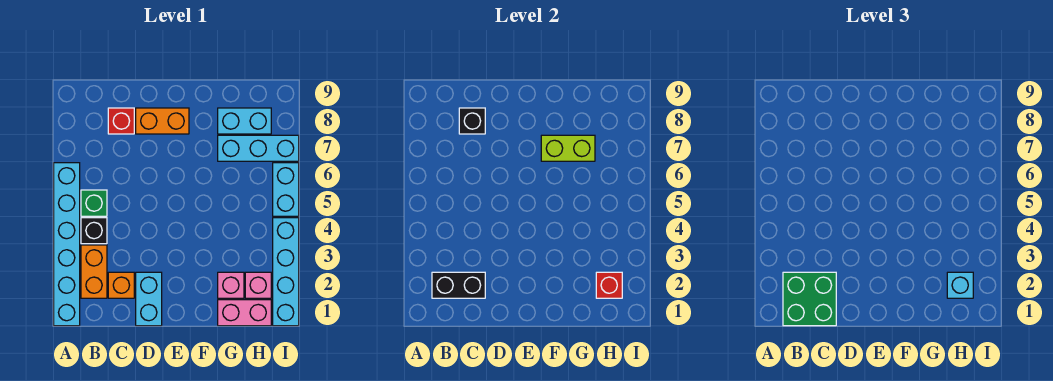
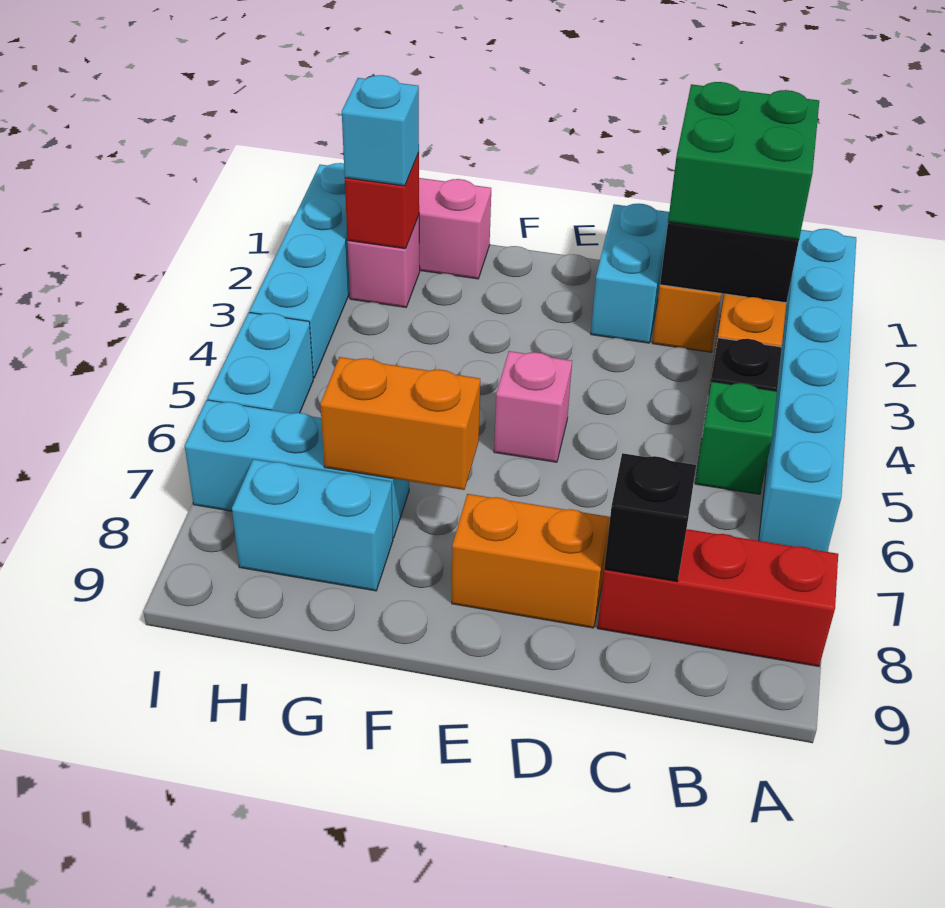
red 1x1 brick [108,108,134,134] -> red 1x3 brick [597,529,838,667]
lime 1x2 brick [541,135,595,161] -> orange 1x2 brick [320,357,480,490]
pink 1x1 brick [218,272,244,298] -> pink 1x1 brick moved to [494,351,572,462]

